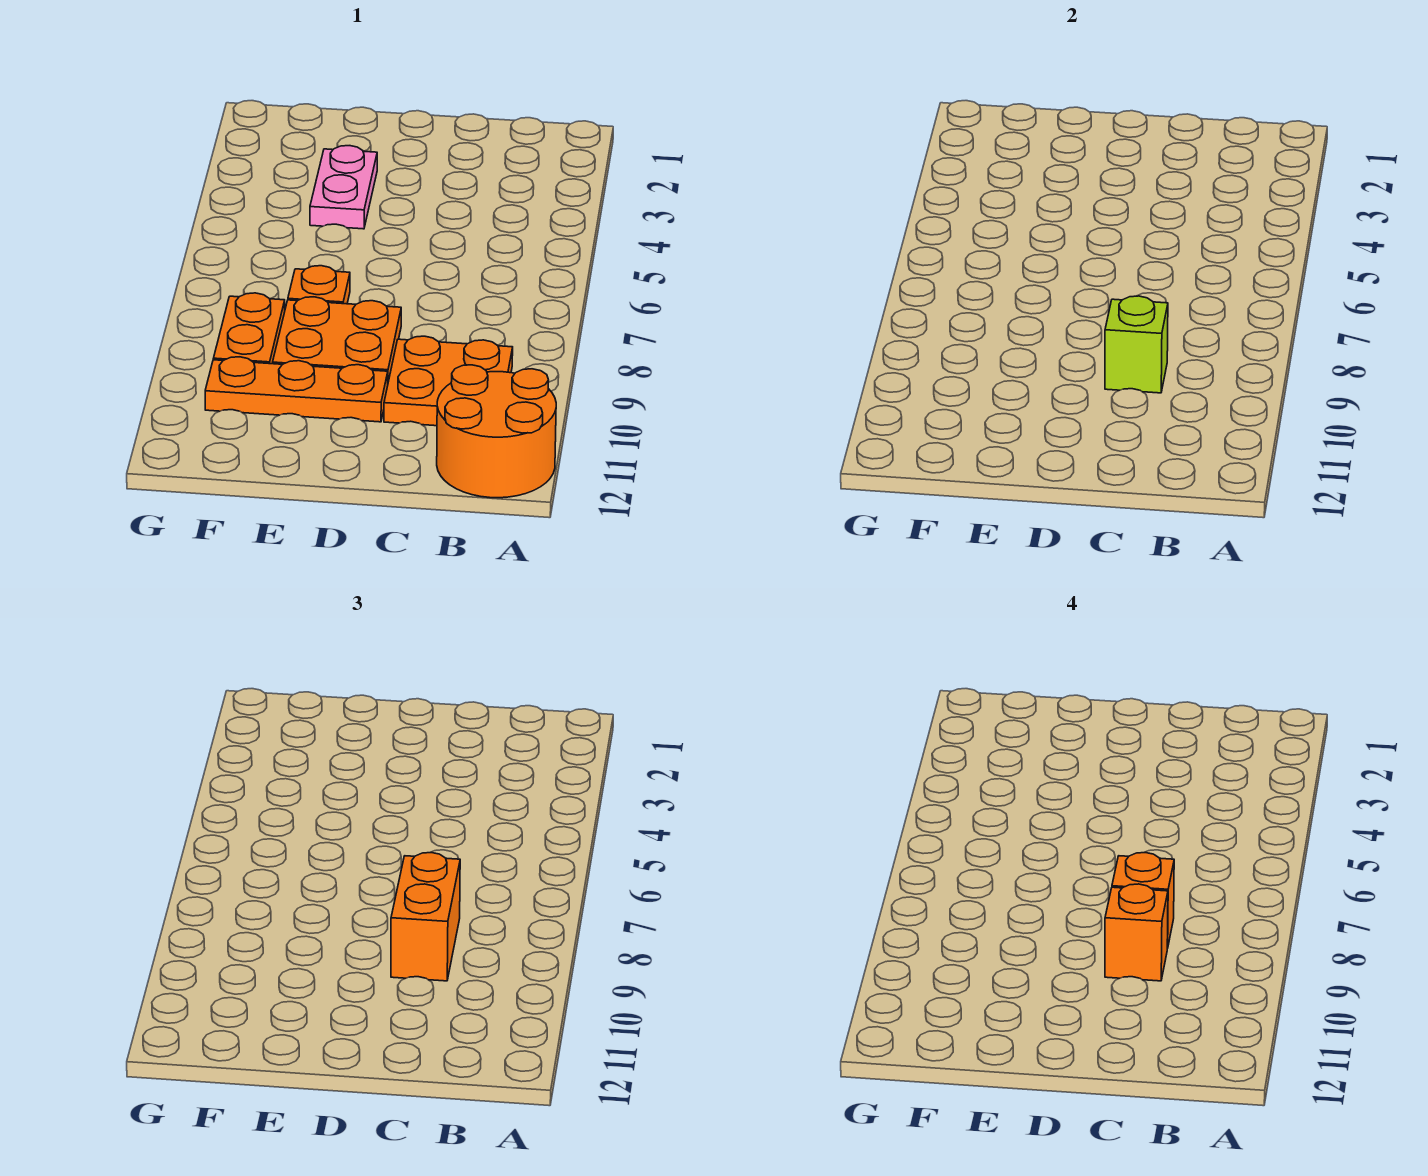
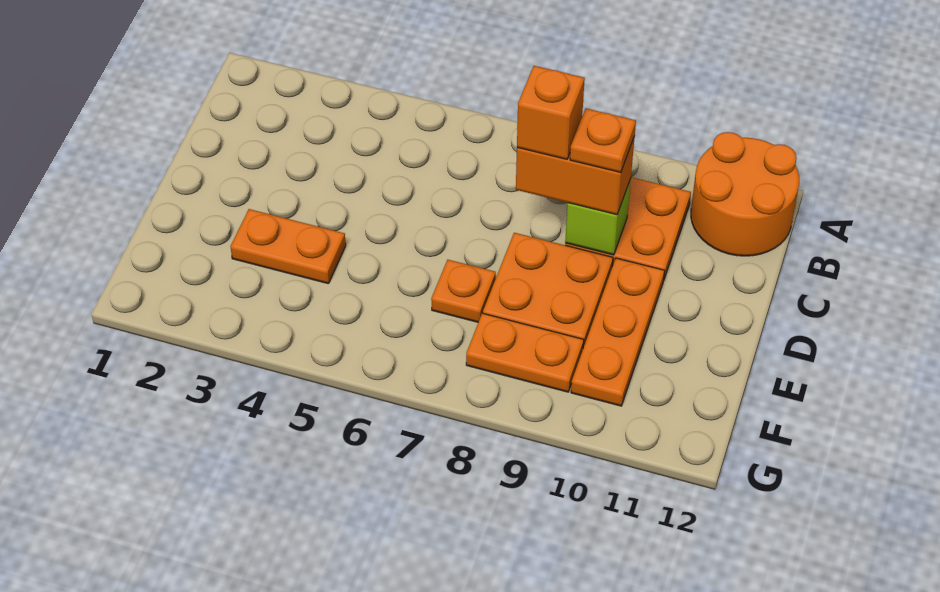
orange 1x1 brick [1105,884,1168,981] -> orange 1x1 plate [570,108,636,173]
pink 1x2 plate [310,146,377,229] -> orange 1x2 plate [231,209,346,284]

